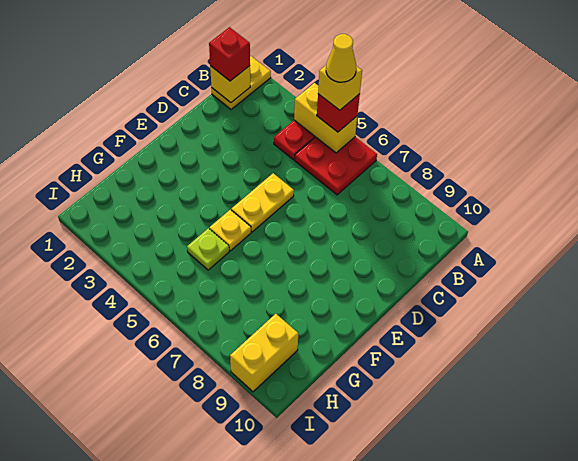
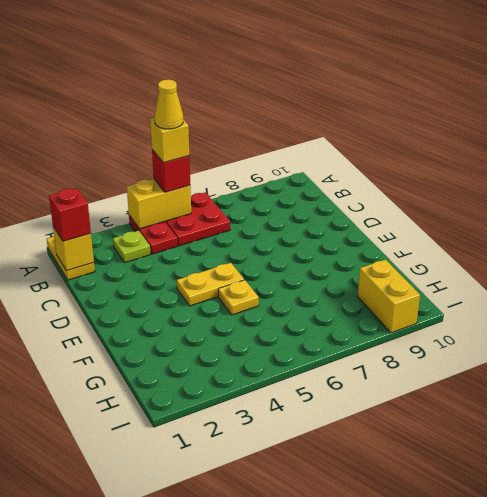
yellow 1x2 plate [231,173,294,232] -> yellow 1x2 plate turned to [177,263,244,306]
lime 1x1 plate [187,228,229,270] -> lime 1x1 plate moved to [113,231,151,263]

